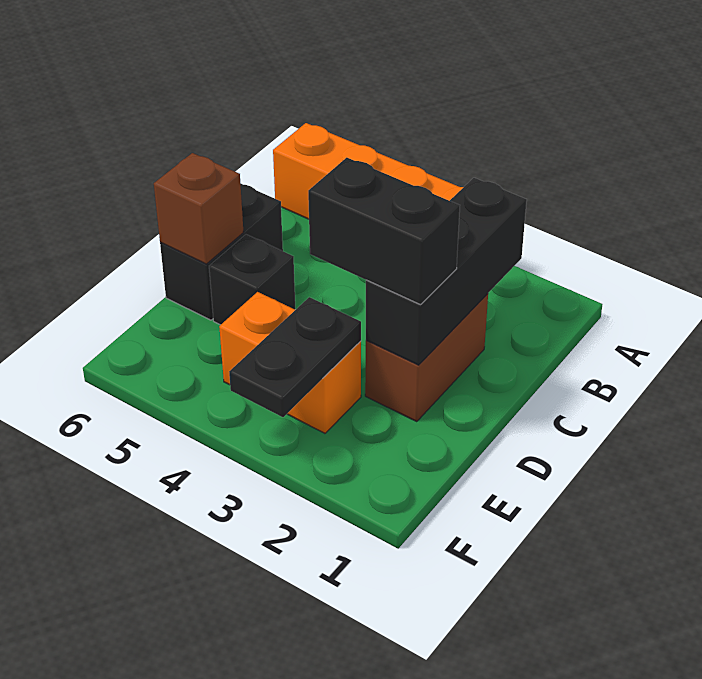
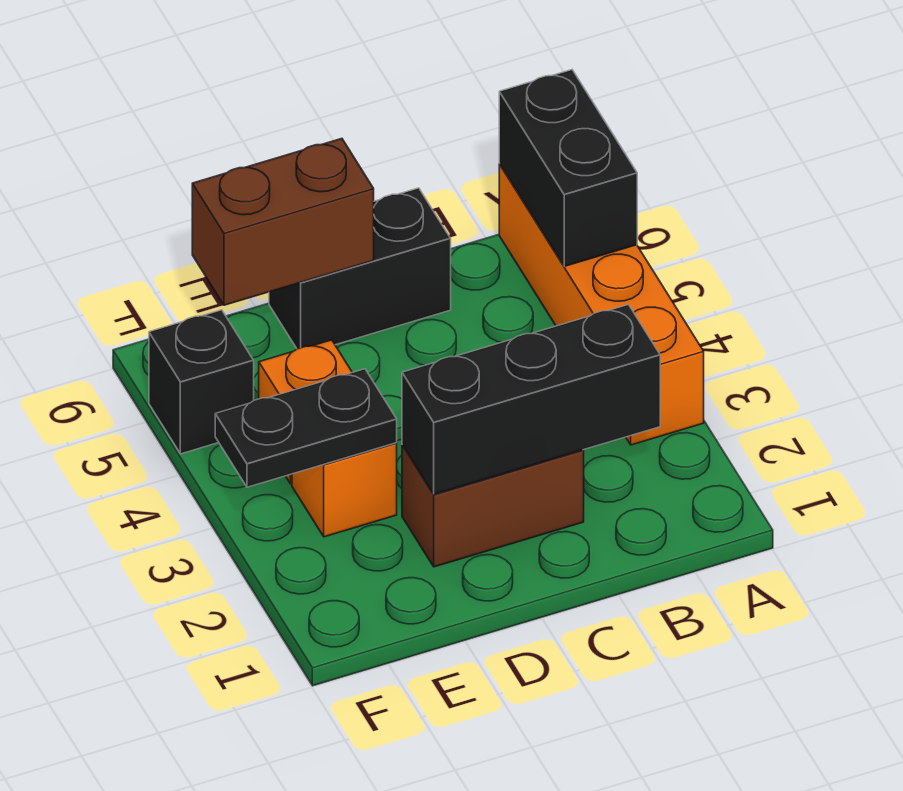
black 1x2 brick [308,158,460,305] -> black 1x2 brick moved to [499,70,637,266]
black 1x1 brick [209,235,295,325] -> black 1x1 brick moved to [149,310,254,454]
brown 1x1 brick [154,153,244,264] -> brown 1x2 brick [192,139,374,305]

